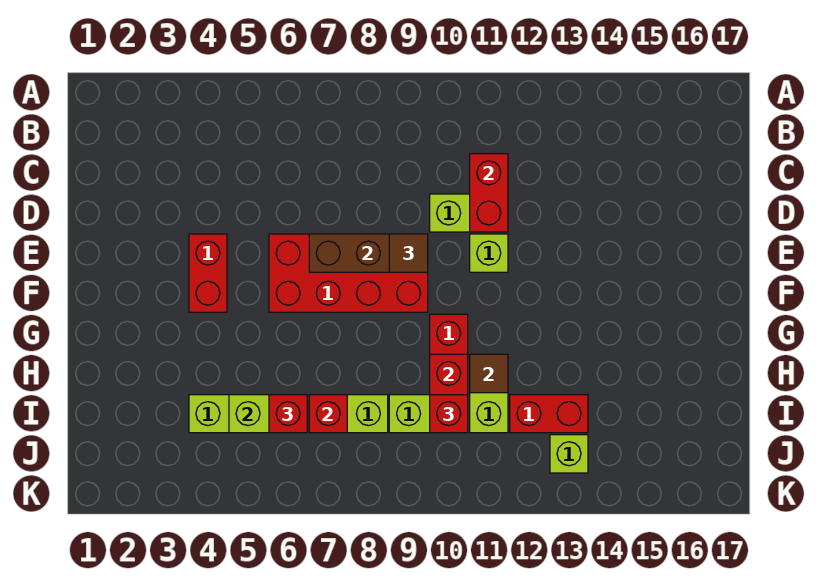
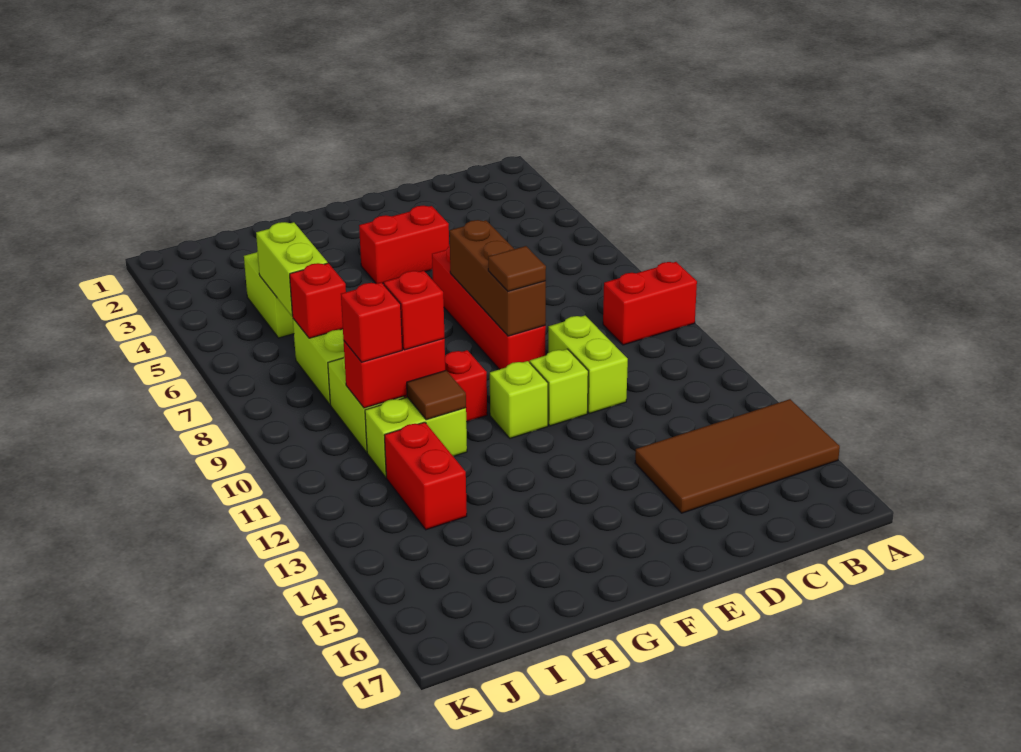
none -> brown 2x4 tile [635,399,840,513]
red 1x2 brick [470,154,508,232] -> red 1x2 brick moved to [603,262,697,345]
red 2x4 brick [269,234,428,312] -> red 1x4 brick [432,246,546,369]
red 1x1 brick [269,395,307,433] -> red 1x1 brick moved to [384,271,445,350]
lime 1x1 brick [550,435,588,473] -> lime 1x1 brick moved to [490,361,548,438]

